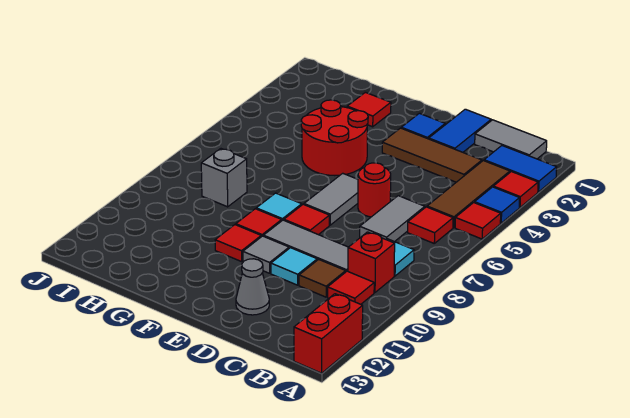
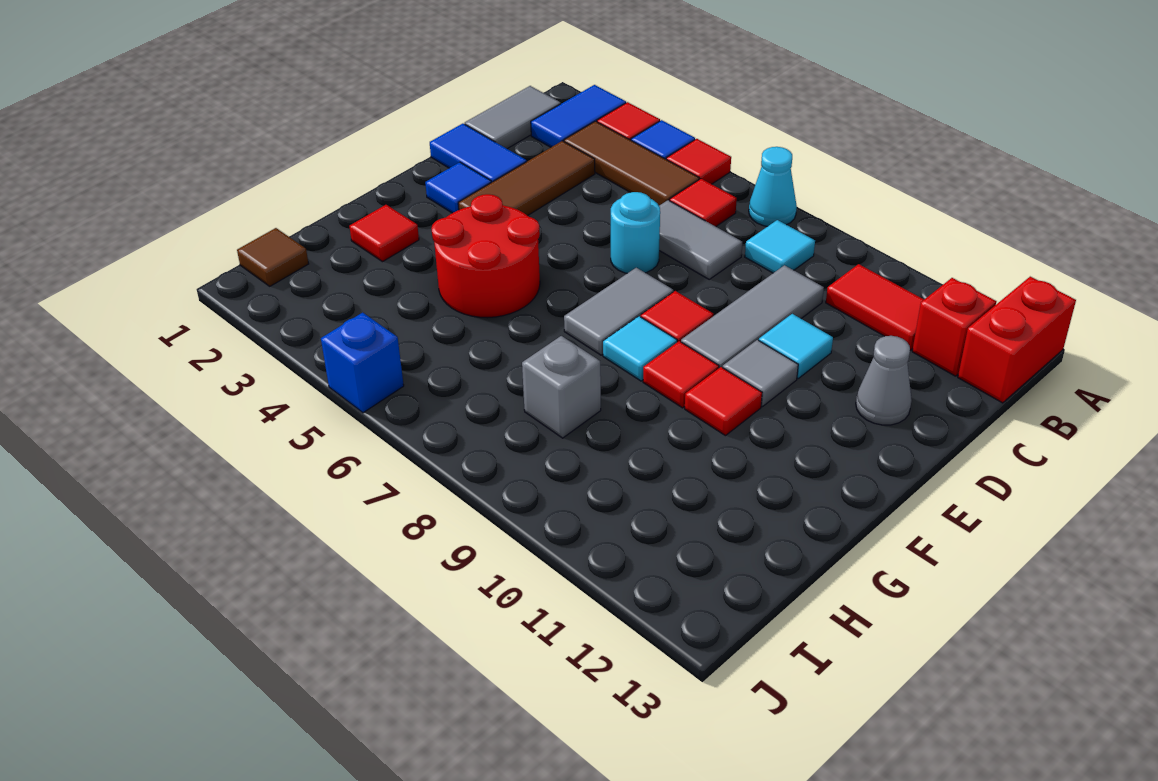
none -> cyan 1x1 cone [749,147,797,226]
red 1x2 brick [294,294,363,373] -> red 1x2 brick turned to [958,277,1076,403]
red 1x1 brick [348,232,395,292] -> red 1x1 brick moved to [912,278,996,376]
red 1x1 tile [328,271,374,304] -> red 1x2 tile [826,264,924,350]
brown 1x1 tile [299,259,346,297] -> brown 1x1 tile moved to [237,228,309,286]
red 1x1 round brick [358,163,391,217] -> cyan 1x1 round brick [611,192,660,273]
grey 1x2 tile [304,173,358,225] -> grey 1x2 tile turned to [564,268,673,355]
none -> blue 1x1 brick [321,313,404,413]

